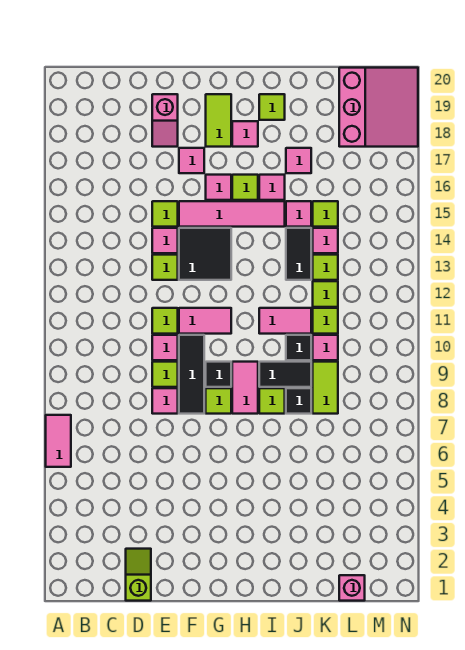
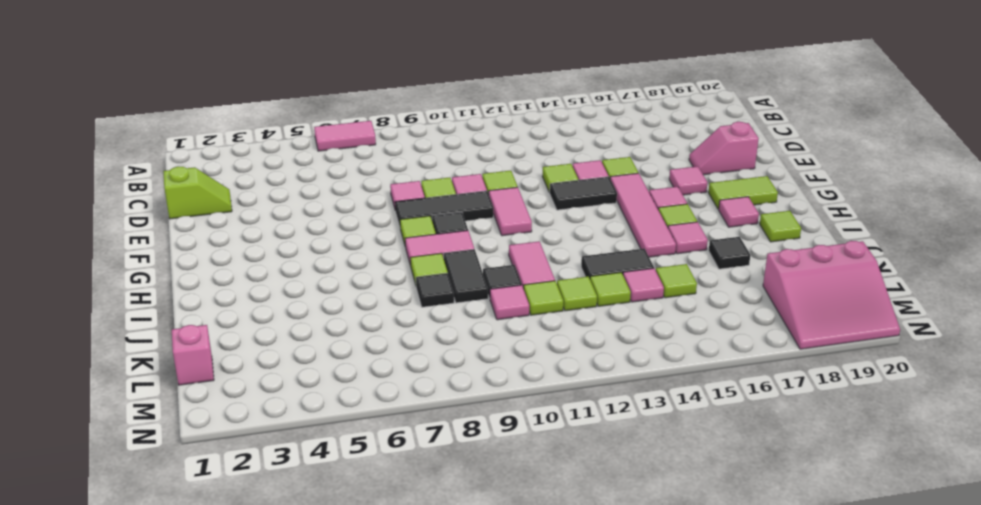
black 2x2 tile [179,228,231,280] -> black 1x2 tile [549,177,617,210]
pink 1x1 tile [286,201,311,227] -> none
pink 1x1 tile [286,148,311,173] -> black 1x1 tile [709,237,750,269]
lime 1x2 tile [313,362,338,414] -> none

